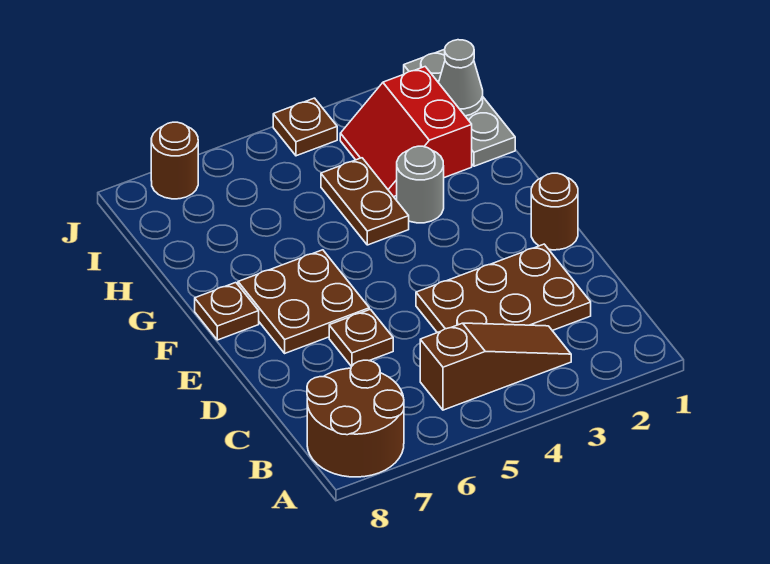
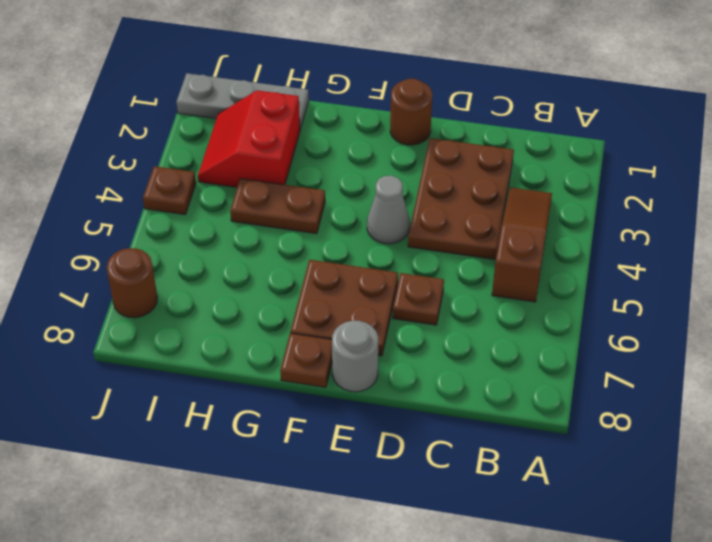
brown 2x2 round brick [307,360,404,477] -> none
grey 1x1 round brick [397,146,444,223] -> grey 1x1 round brick moved to [332,321,378,392]
red 2x2 slope [340,67,472,197] -> red 2x2 slope turned to [198,90,300,187]
grey 1x1 cone [439,40,483,116] -> grey 1x1 cone moved to [367,176,410,244]

